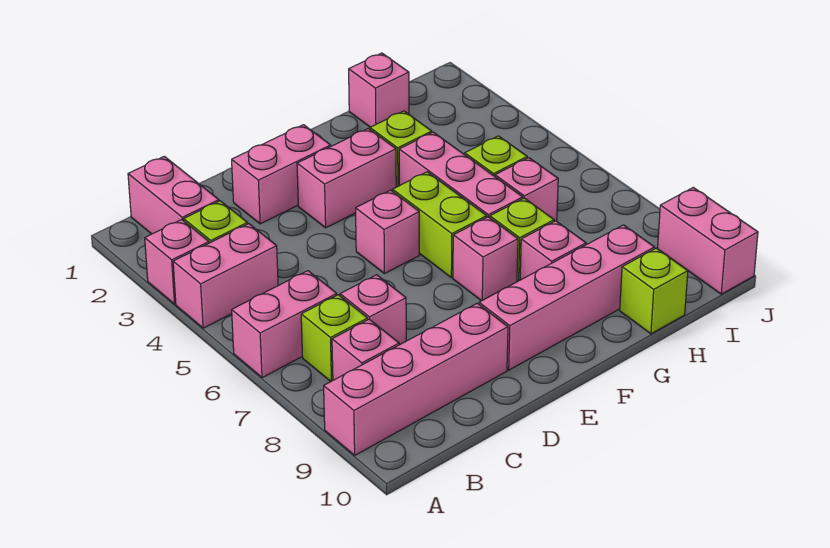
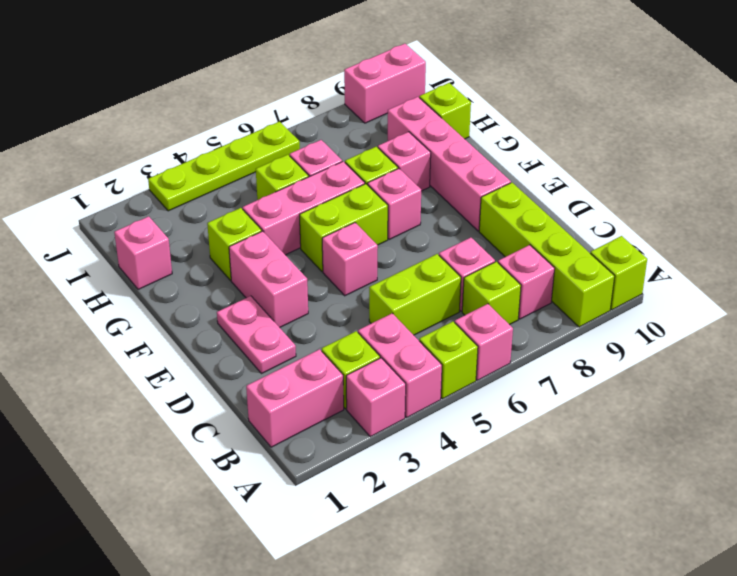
none -> lime 1x1 brick [419,322,478,399]
pink 1x2 brick [232,271,337,378] -> pink 1x1 brick [455,304,513,380]
pink 1x4 brick [324,303,508,455] -> lime 1x4 brick [479,183,615,327]
none -> lime 1x1 brick [590,236,647,310]
none -> lime 1x2 brick [369,254,461,335]
pink 1x2 brick [232,125,331,224] -> pink 1x2 plate [217,296,296,374]
none -> lime 1x4 plate [148,122,300,211]

